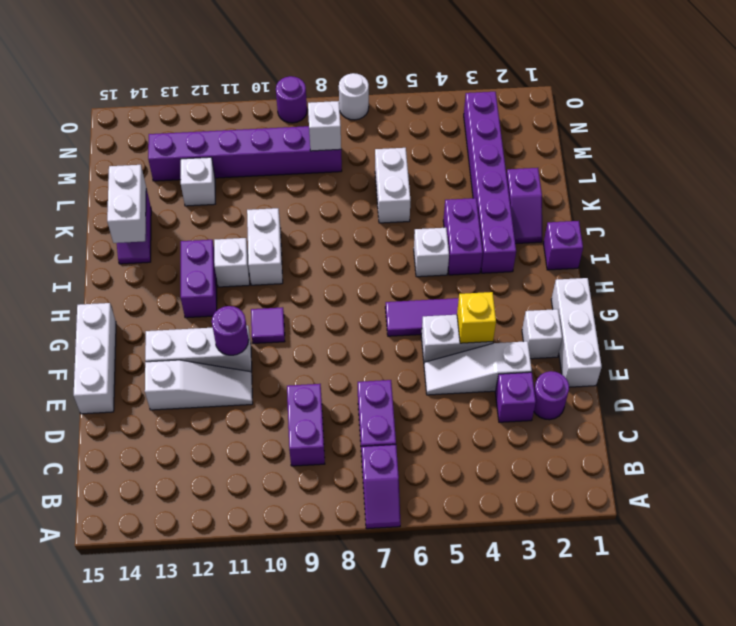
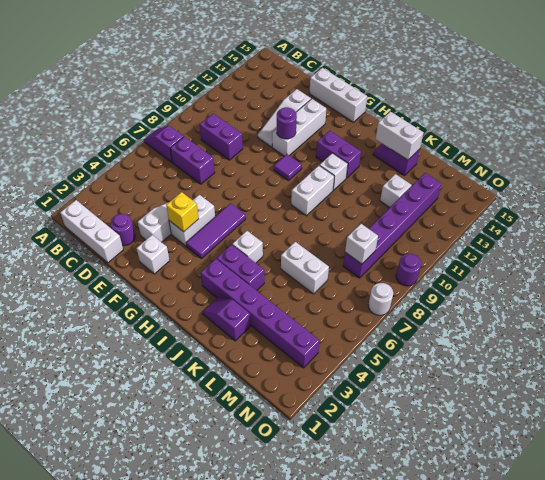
purple 1x1 brick [495,372,536,422] -> none
white 1x3 brick [551,278,602,387] -> white 1x3 brick moved to [60,200,123,263]
purple 1x1 brick [543,221,583,270] -> none
white 1x2 brick [247,208,283,285] -> white 1x2 brick turned to [291,166,334,216]

